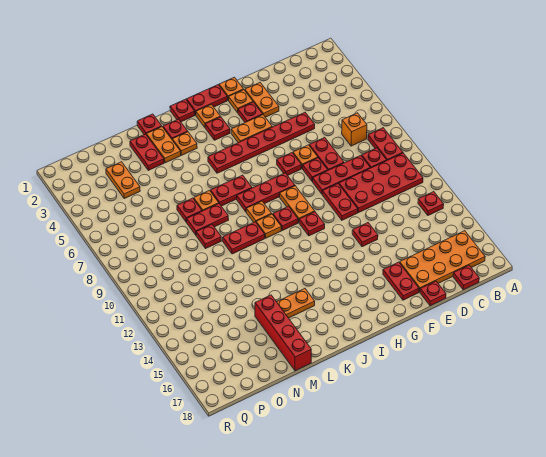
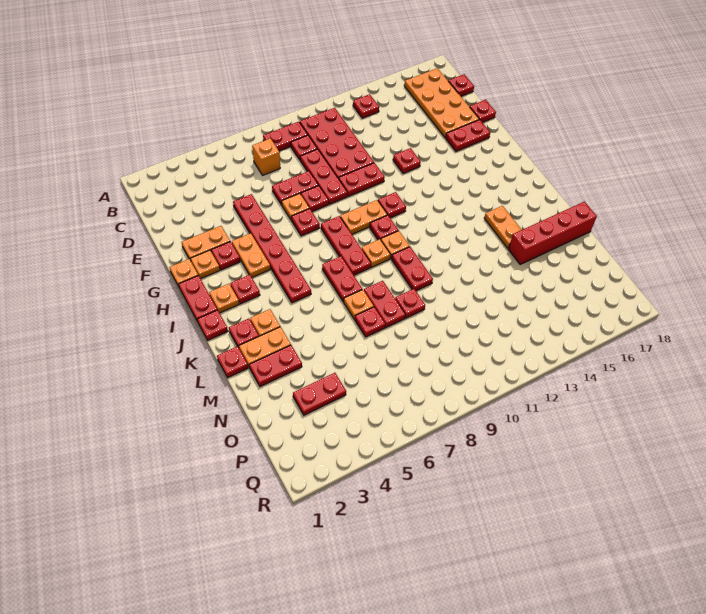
orange 1x2 plate [106,162,140,198] -> red 1x2 plate [293,373,346,415]

